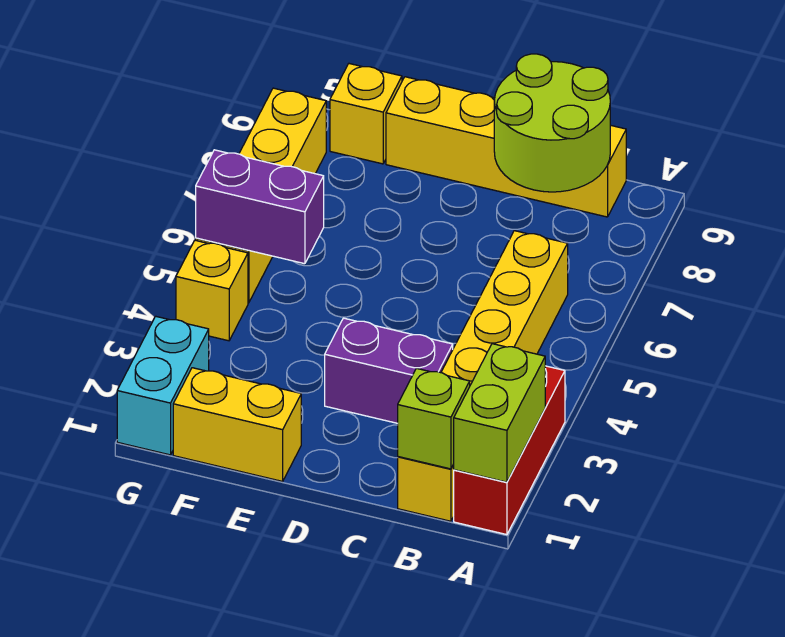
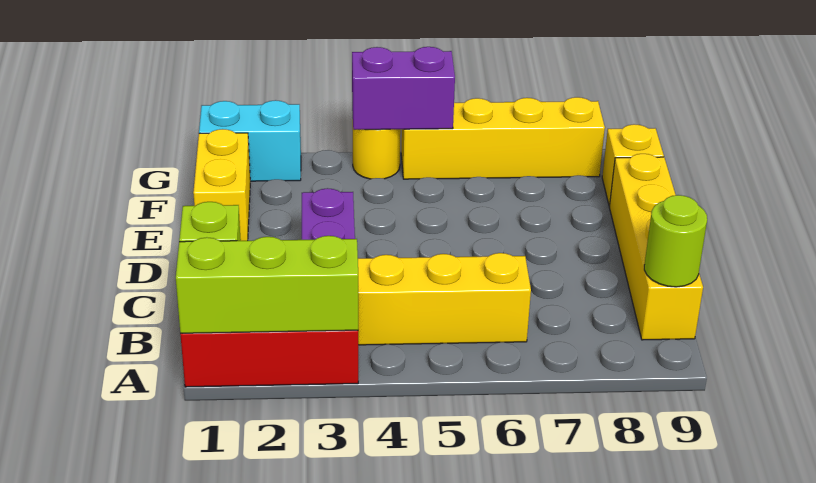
lime 1x2 brick [454,344,545,482] -> lime 1x3 brick [176,236,358,333]
lime 2x2 round brick [494,54,610,192] -> lime 1x1 round brick [644,195,707,287]
purple 1x2 brick [196,150,324,264] -> purple 1x2 brick turned to [352,47,455,130]
yellow 1x1 brick [176,240,248,341] -> yellow 1x1 round brick [353,129,401,179]

